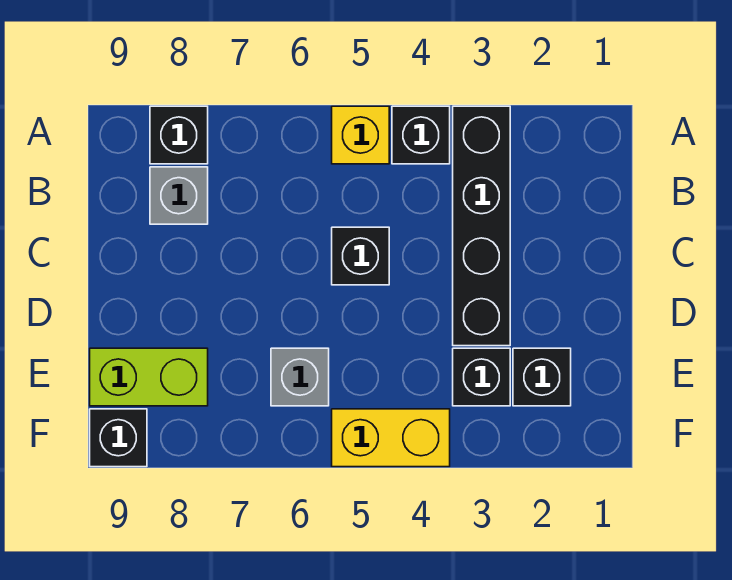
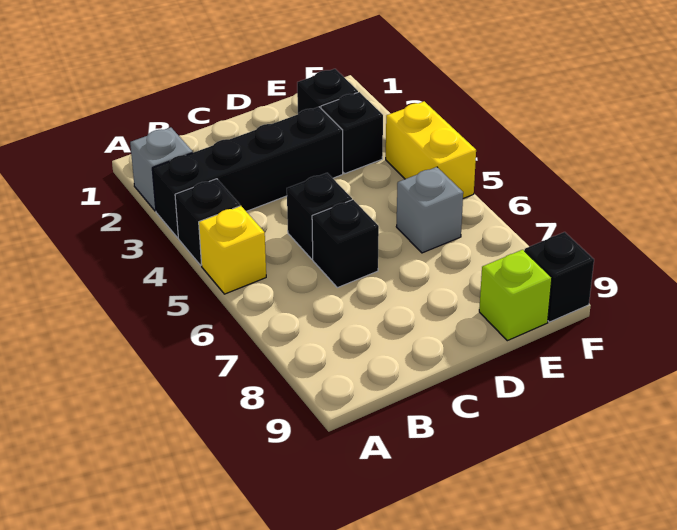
black 1x1 brick [150,106,208,164] -> black 1x1 brick moved to [312,200,379,288]
grey 1x1 brick [150,167,208,224] -> grey 1x1 brick moved to [130,127,193,211]
lime 1x2 brick [90,348,208,406] -> lime 1x1 brick [479,250,552,341]

